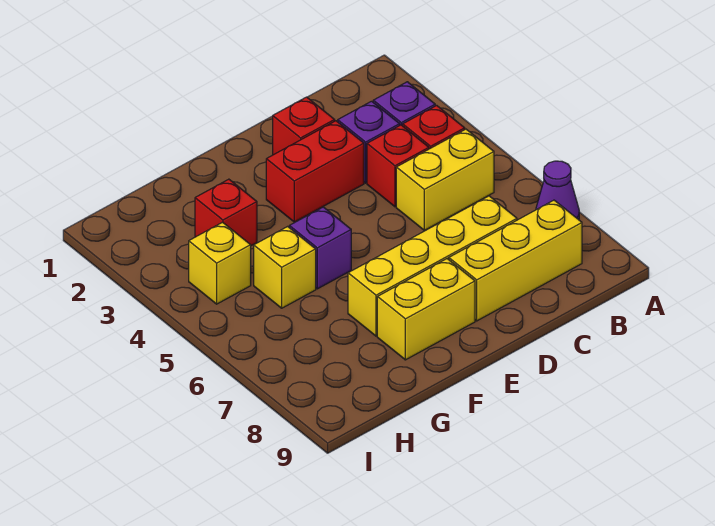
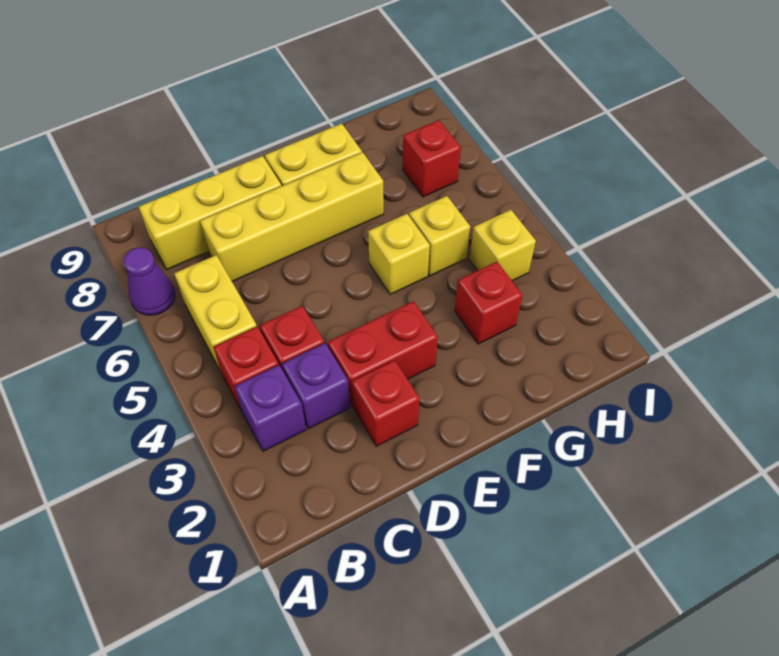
yellow 1x2 brick [396,129,494,230] -> yellow 1x2 brick turned to [174,255,257,373]
purple 1x1 brick [289,207,351,289] -> yellow 1x1 brick [368,214,430,294]
none -> red 1x1 brick [403,120,461,197]

